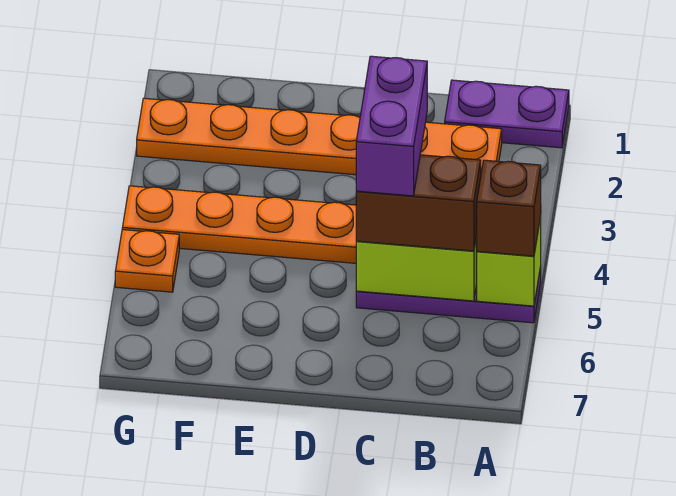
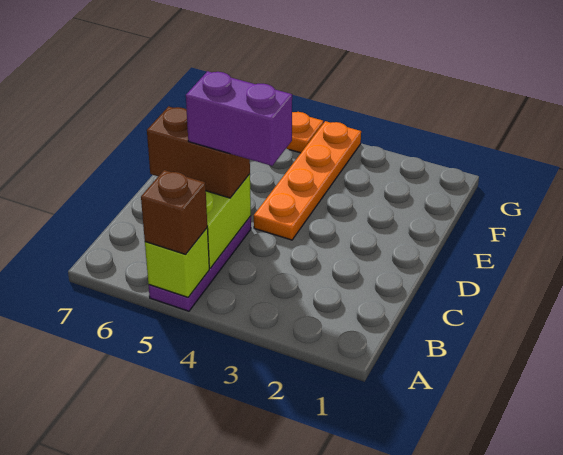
purple 1x2 plate [445,80,569,148] -> none
orange 1x6 plate [137,98,502,175] -> none
brown 1x2 brick [356,155,481,251] -> brown 1x2 brick turned to [147,106,250,198]

